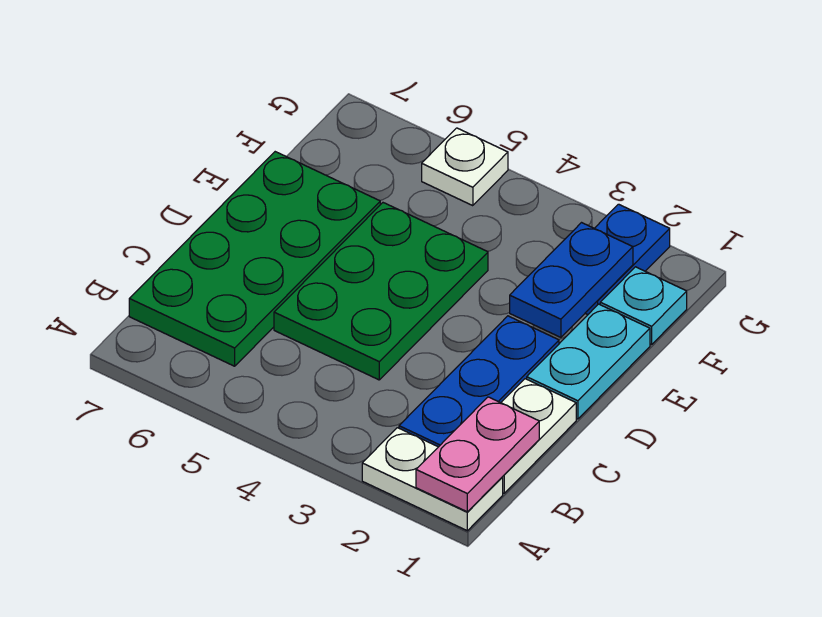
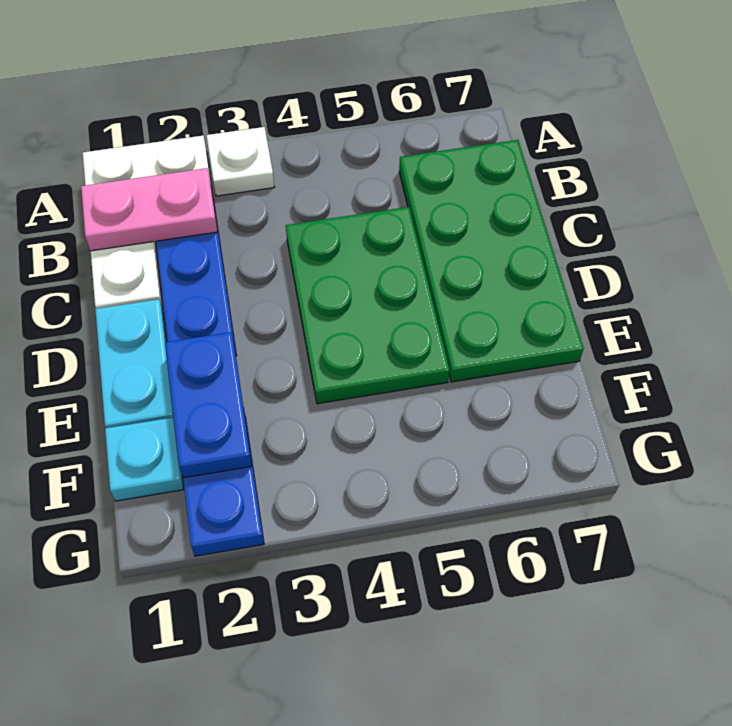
pink 1x2 plate [416,397,539,512] -> pink 1x2 plate turned to [81,168,218,251]
white 1x1 plate [422,128,508,206] -> white 1x1 plate moved to [207,127,274,196]

